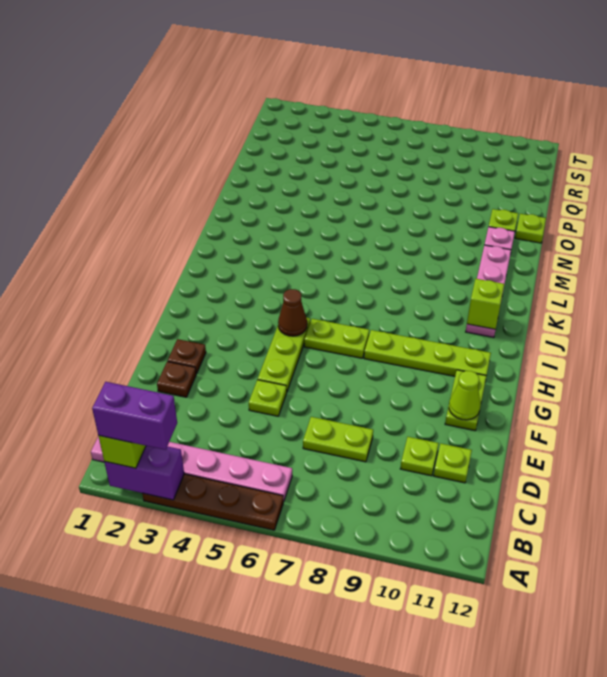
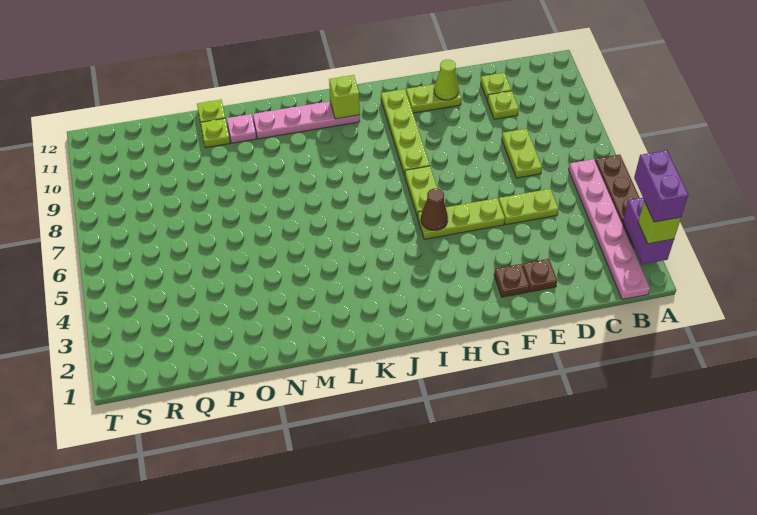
lime 1x1 plate [249,380,287,416] -> lime 1x2 plate [499,189,559,225]

